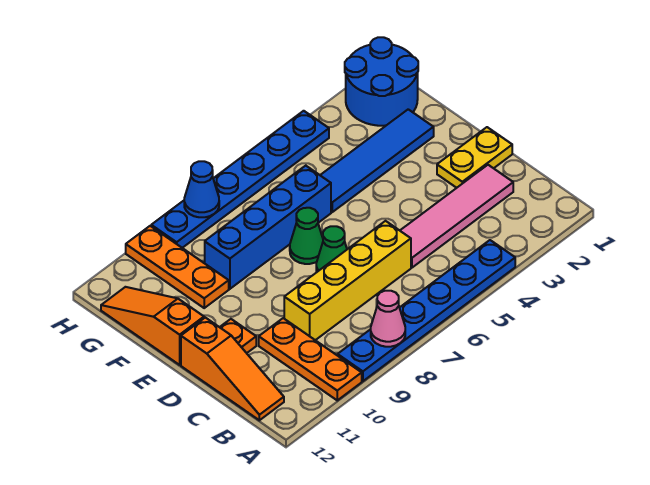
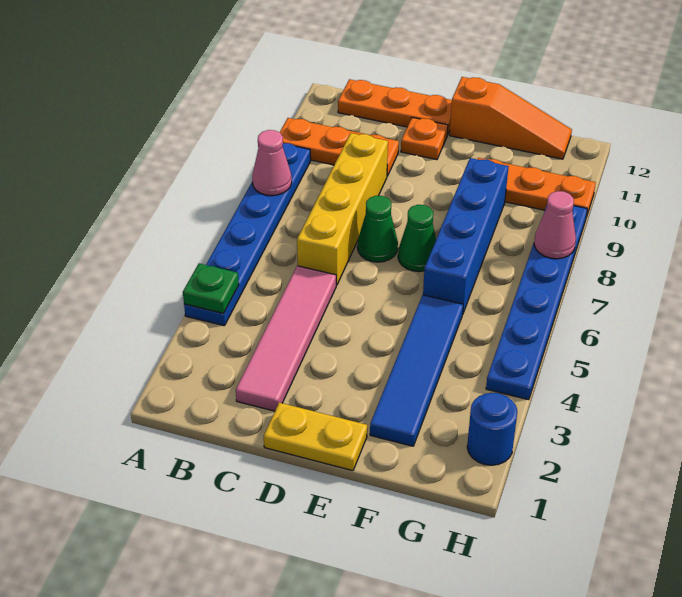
none -> green 1x1 plate [183,264,239,313]
orange 1x3 slope [181,318,284,420] -> orange 1x3 plate [338,79,452,135]
yellow 1x2 plate [437,127,512,188] -> yellow 1x2 plate turned to [264,403,367,471]
blue 2x2 round brick [345,37,418,126] -> blue 1x1 round brick [467,393,517,465]
blue 1x1 cone [184,161,219,217] -> pink 1x1 cone [534,191,576,259]

